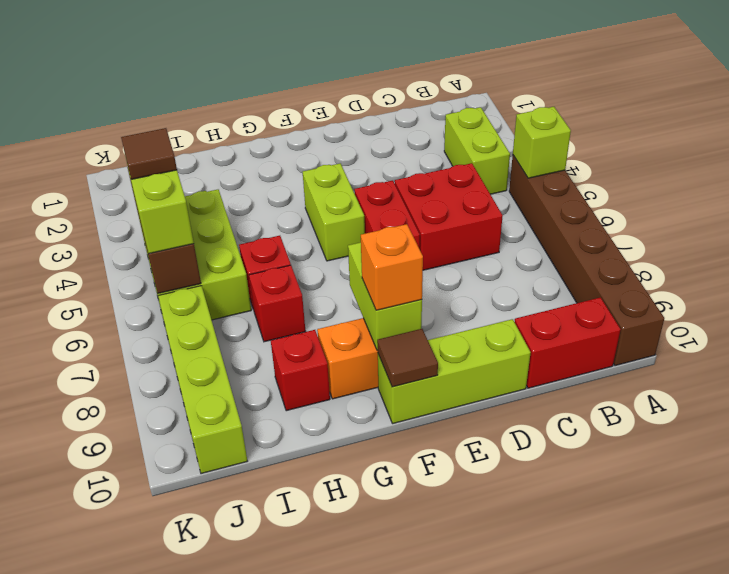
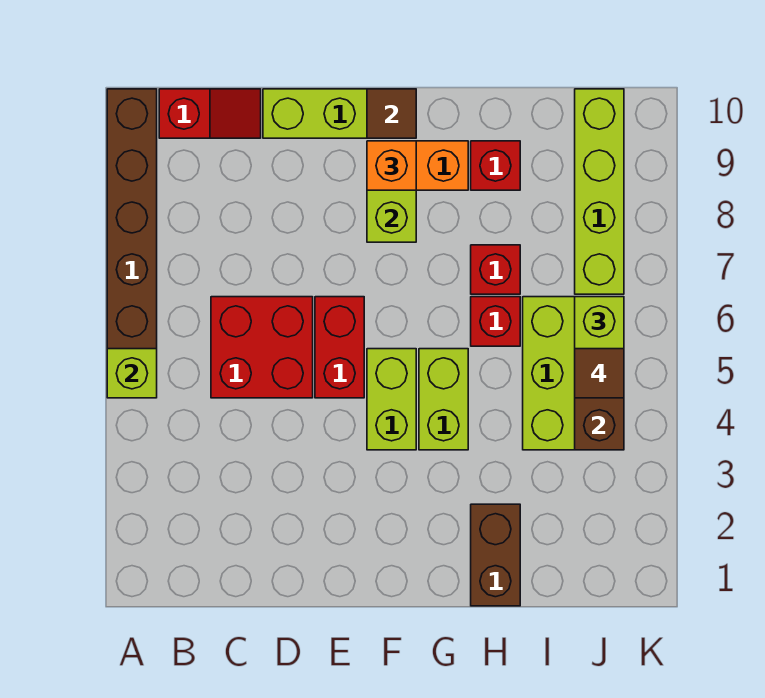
lime 1x2 brick [444,107,510,194] -> lime 1x2 brick moved to [419,349,468,450]
red 1x2 brick [515,297,621,388] -> red 1x2 slope [159,89,261,138]
none -> brown 1x2 brick [471,504,520,606]

